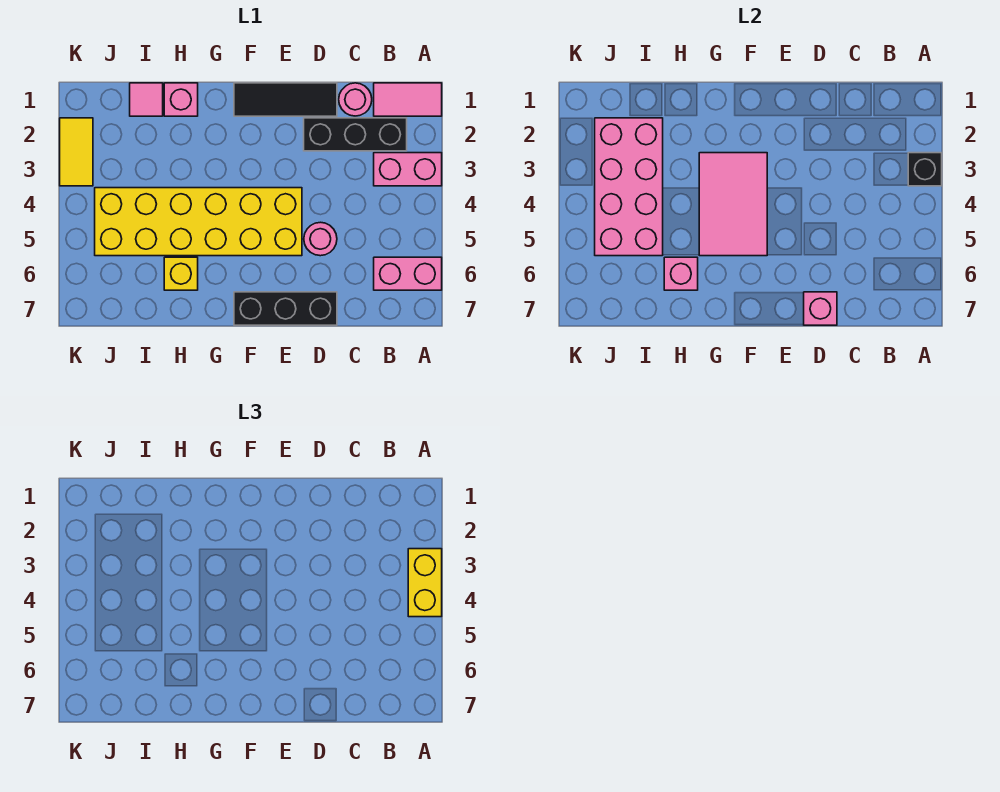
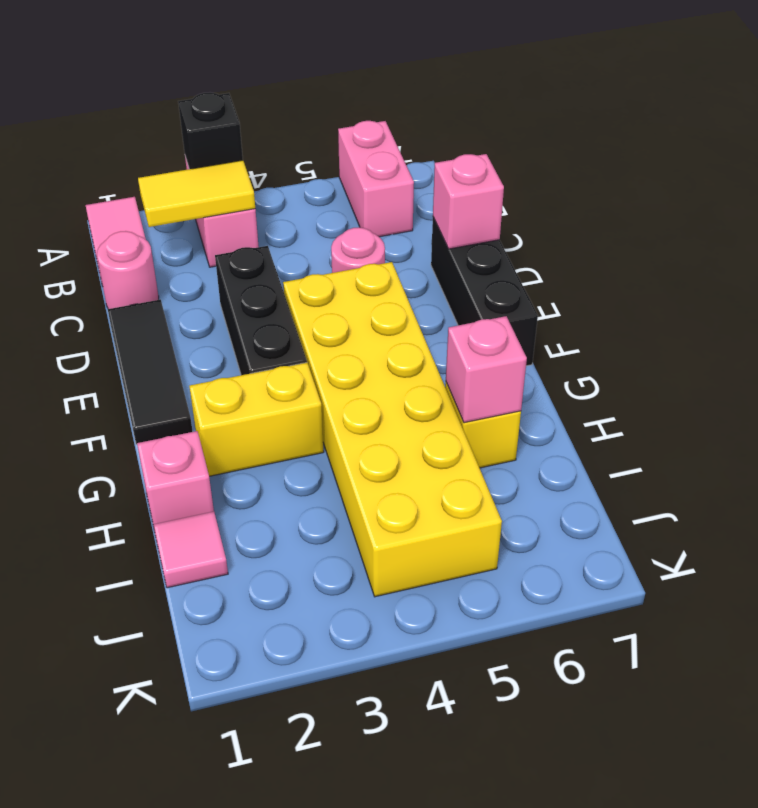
yellow 1x2 brick [408,549,442,617] -> yellow 1x2 brick moved to [189,363,324,476]
black 1x3 brick [304,118,407,151] -> black 1x3 brick moved to [215,246,307,375]
pink 2x3 tile [699,153,767,256] -> none
pink 2x4 brick [595,118,663,256] -> none
yellow 1x2 tile [60,118,93,186] -> yellow 1x2 tile moved to [138,160,255,227]

